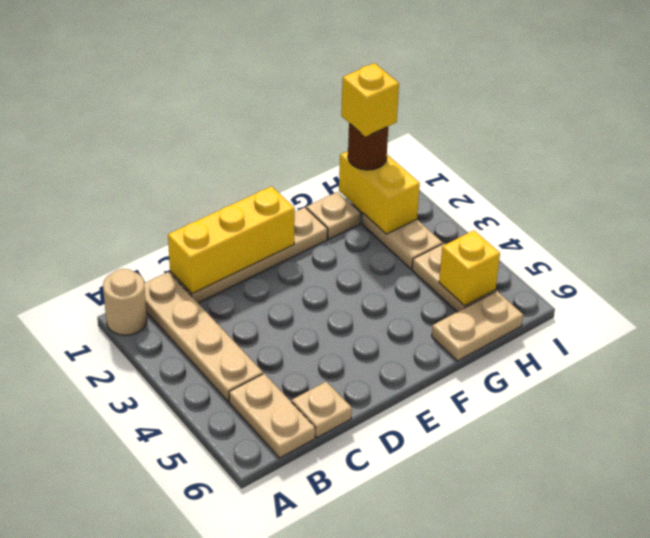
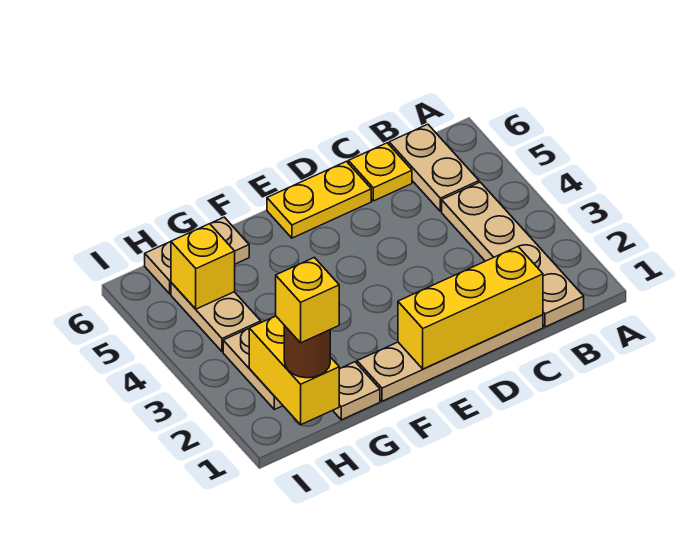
tan 1x1 round brick [103,269,147,335] -> none
tan 1x1 plate [292,382,352,438] -> yellow 1x1 plate [348,143,412,201]
none -> yellow 1x2 plate [267,161,371,238]

